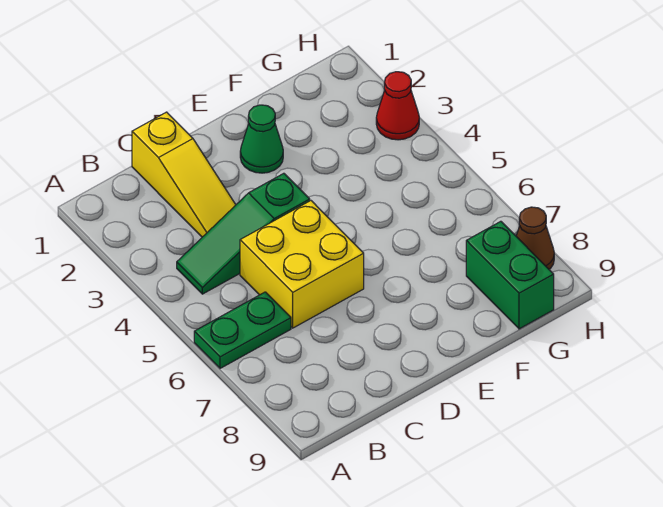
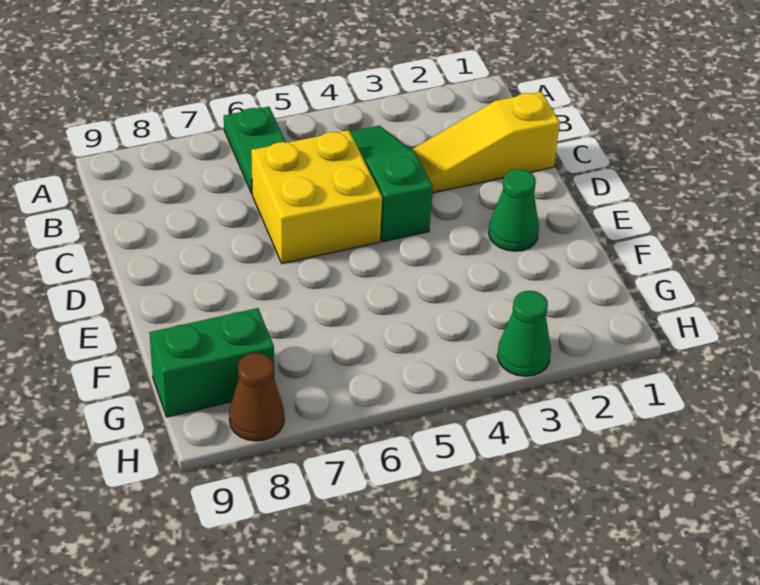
red 1x1 cone [376,72,419,140] -> green 1x1 cone [497,291,551,376]

